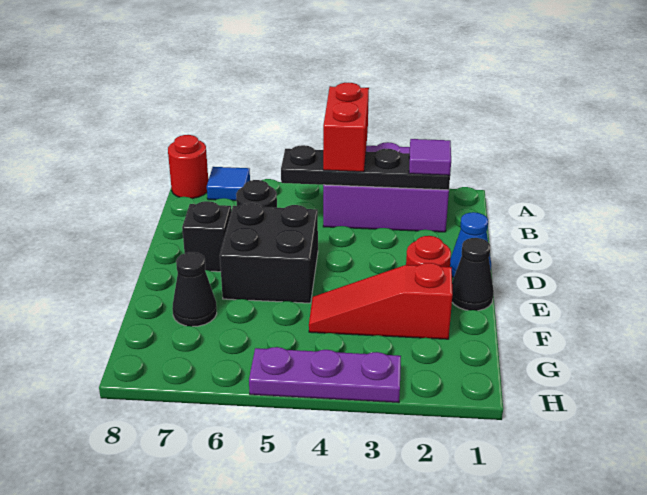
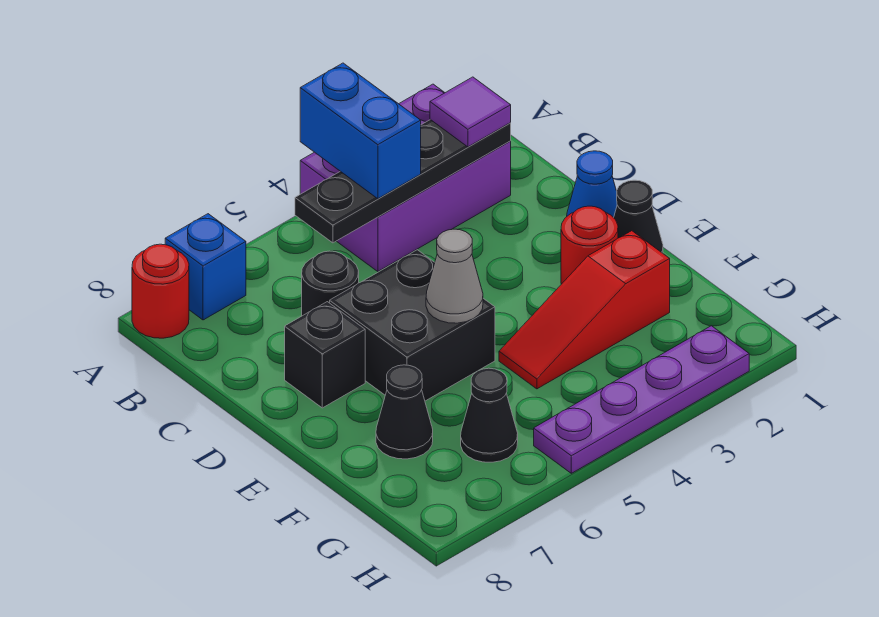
red 1x2 brick [323,83,369,172] -> blue 1x2 brick [300,63,421,199]
blue 1x1 tile [207,167,250,201] -> blue 1x1 brick [165,214,246,320]
none -> grey 1x1 cone [426,229,483,323]
none -> black 1x1 cone [461,368,518,462]
purple 1x3 plate [249,347,401,403] -> purple 1x4 plate [534,326,749,473]

